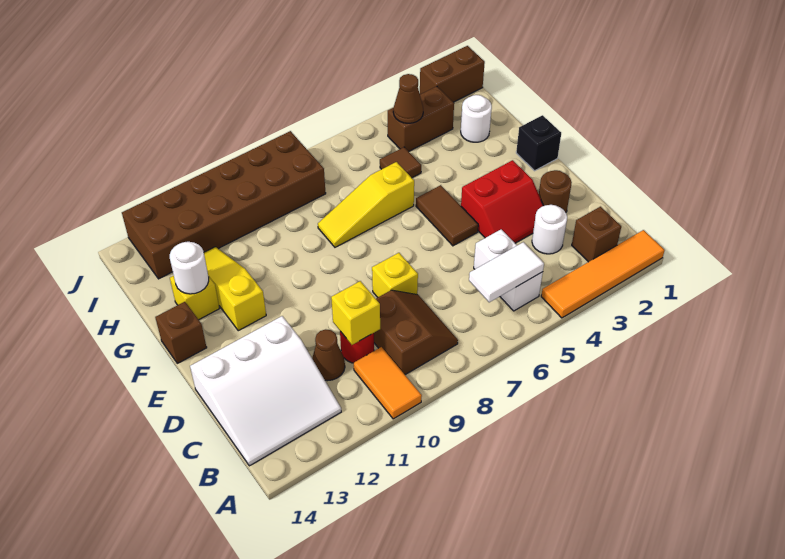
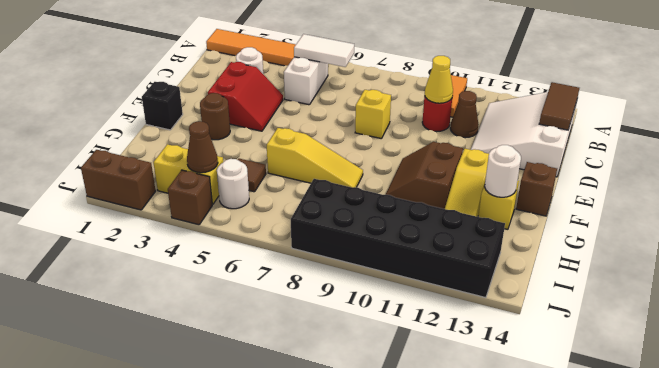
brown 1x1 brick [572,207,621,262] -> brown 1x1 brick moved to [168,170,212,225]
brown 2x2 slope [374,290,458,375] -> brown 2x2 slope moved to [386,142,463,209]
white 3x3 slope [190,316,341,466] -> white 3x3 slope turned to [471,92,577,177]
yellow 1x1 brick [331,281,380,345] -> yellow 1x1 cone [425,56,453,103]
brown 1x1 round brick [539,170,572,212] -> brown 1x1 round brick moved to [200,93,230,140]
red 2x2 slope [461,160,543,243] -> red 2x2 slope turned to [208,62,283,131]
brown 1x2 tile [416,185,478,246] -> brown 1x2 tile moved to [539,82,579,130]
white 1x1 round brick [461,95,492,142] -> white 1x1 round brick moved to [217,159,249,209]
brown 1x2 brick [388,86,454,151] -> yellow 1x2 brick [153,144,223,204]
brown 2x6 brick [122,131,326,279] -> black 2x6 brick [291,179,505,298]

